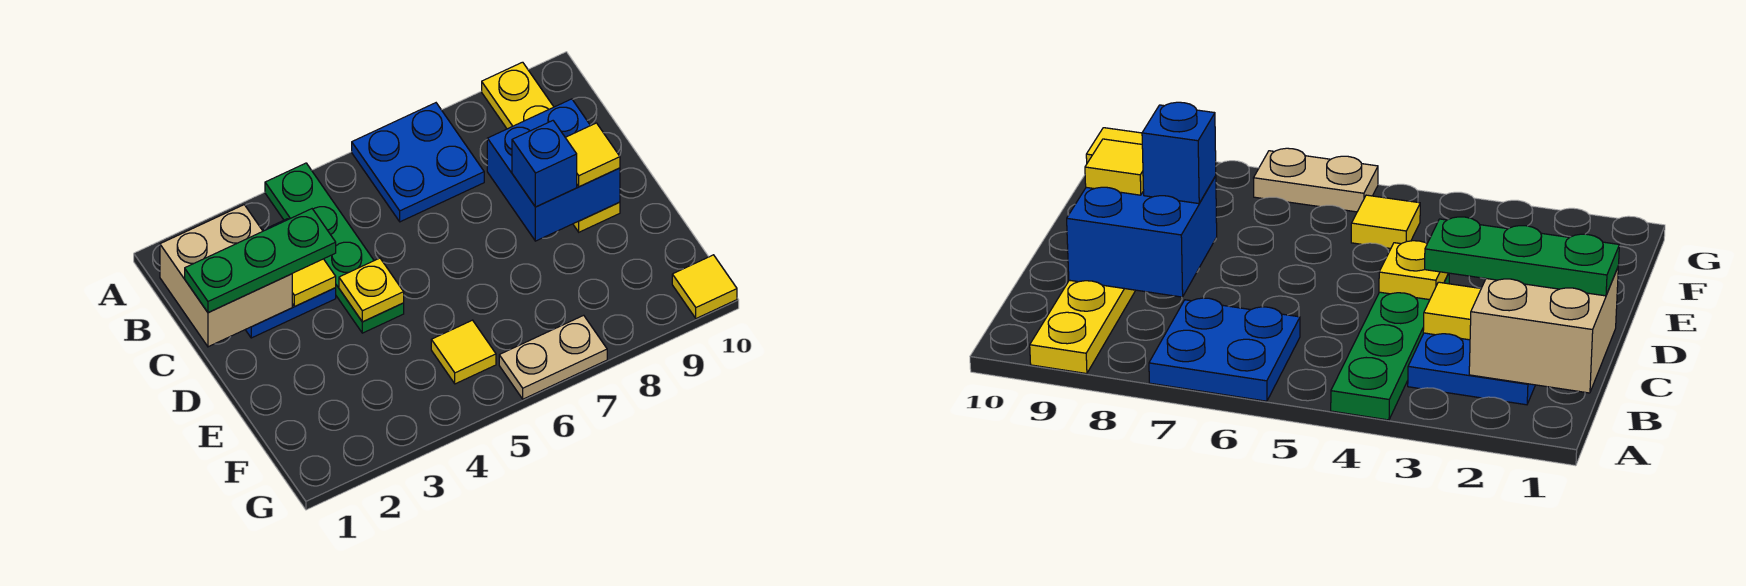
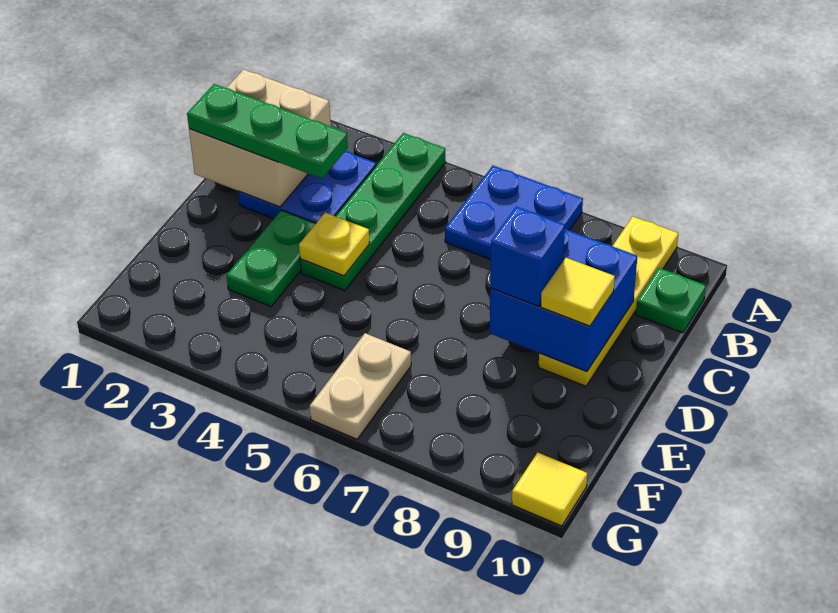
none -> green 1x1 plate [636,268,706,333]
yellow 1x1 tile [292,259,336,306] -> none
none -> green 1x2 plate [226,210,316,307]
yellow 1x1 tile [431,320,496,384] -> none
tan 1x2 plate [499,315,607,399] -> tan 1x2 plate turned to [310,333,411,439]

